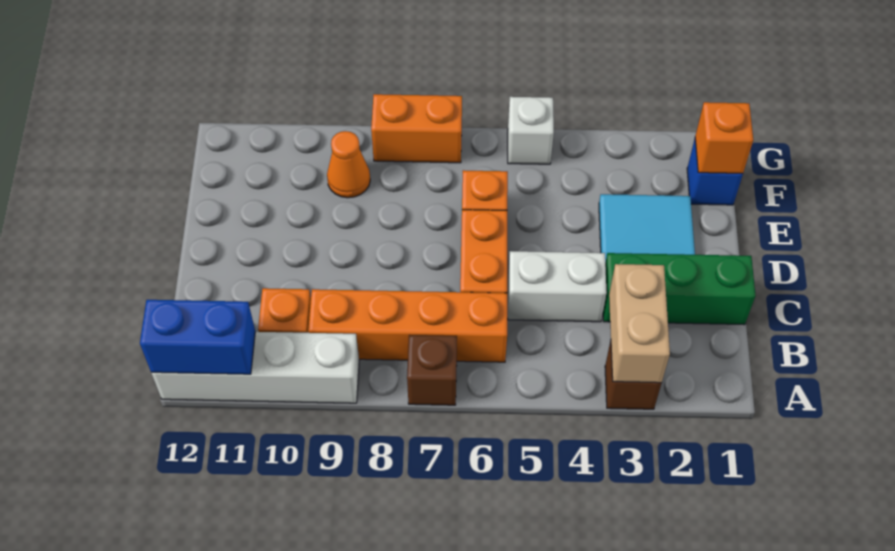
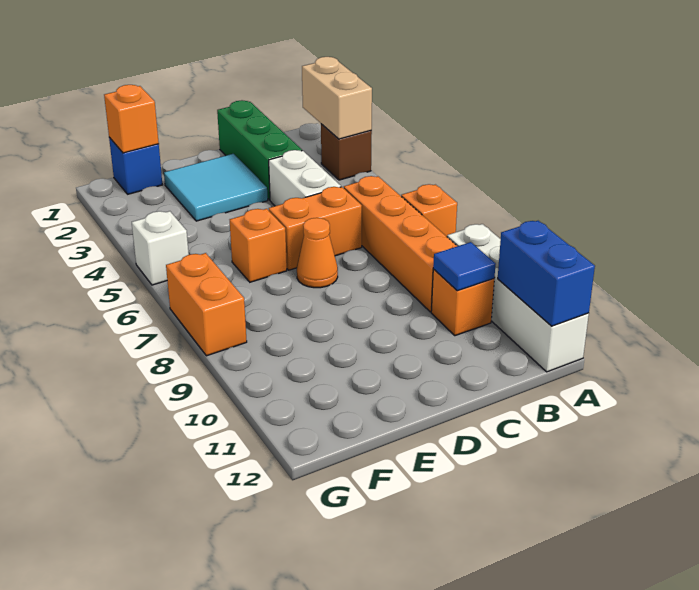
tan 1x2 brick [609,264,670,383] -> tan 1x2 brick turned to [302,57,372,139]
brown 1x1 brick [407,335,457,405] -> orange 1x1 brick [401,184,457,237]
none -> blue 1x1 tile [433,242,496,291]
orange 1x1 cone [327,131,370,198] -> orange 1x1 cone moved to [297,218,338,288]

